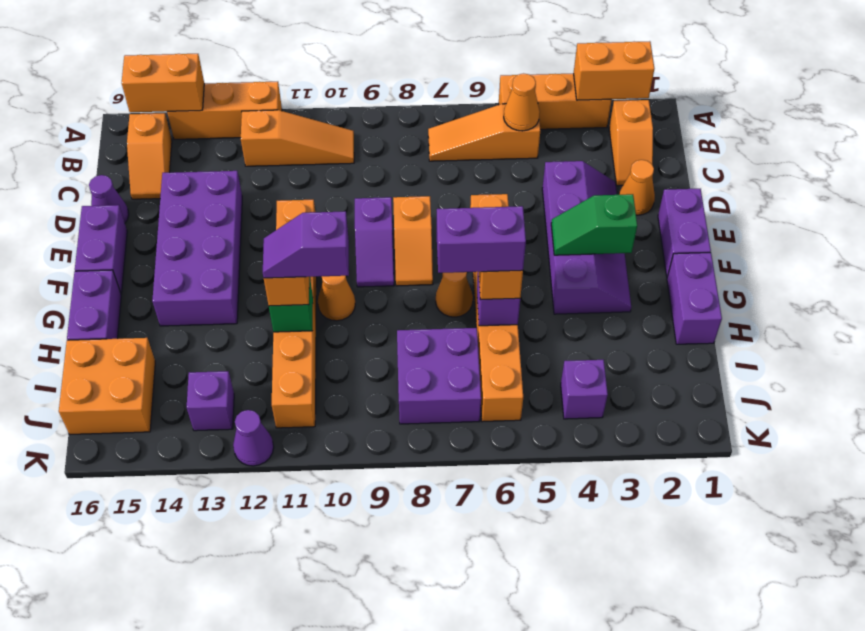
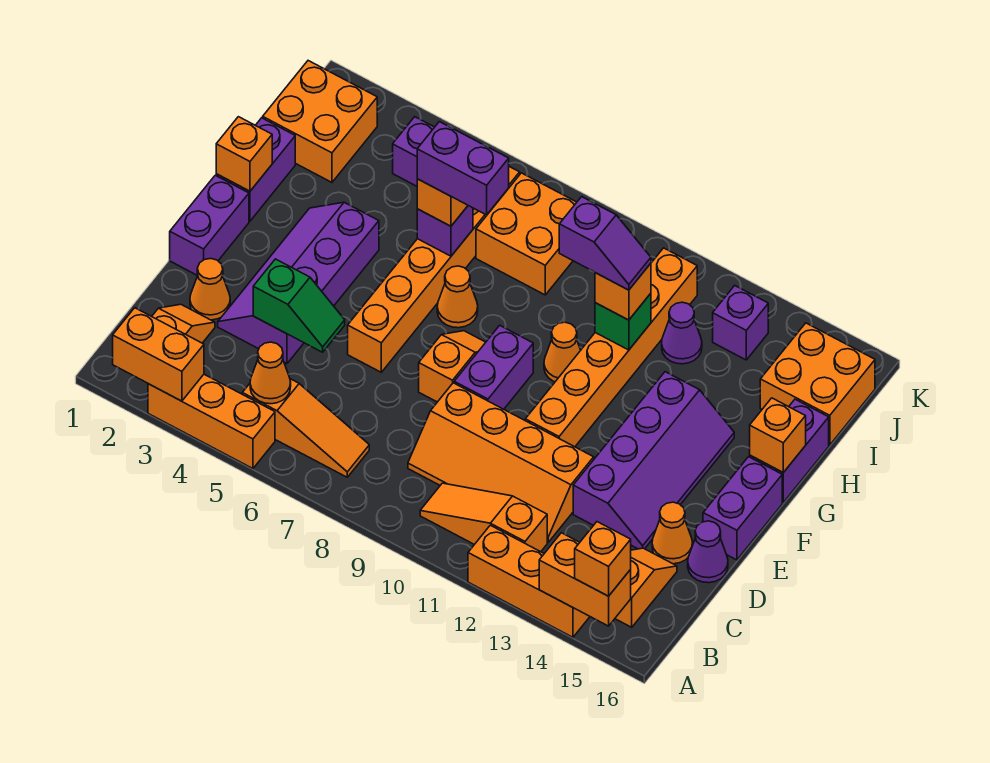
none -> orange 1x1 brick [575,522,631,596]
none -> orange 2x4 slope [408,383,594,542]
purple 2x4 brick [152,171,242,326] -> purple 2x4 slope [573,372,734,549]
none -> orange 1x1 cone [652,502,693,564]
purple 1x2 slope [355,197,394,287] -> purple 1x2 brick [454,325,533,409]
green 1x2 slope [551,194,637,255] -> green 1x2 slope moved to [253,259,345,352]
none -> orange 1x1 brick [216,117,272,191]
none -> orange 1x1 brick [750,398,806,473]
none -> orange 2x2 brick [263,61,377,182]
purple 2x2 brick [397,328,481,424] -> orange 2x2 brick [476,173,577,295]
purple 1x1 cone [233,410,274,466] -> purple 1x1 cone moved to [662,302,702,364]

